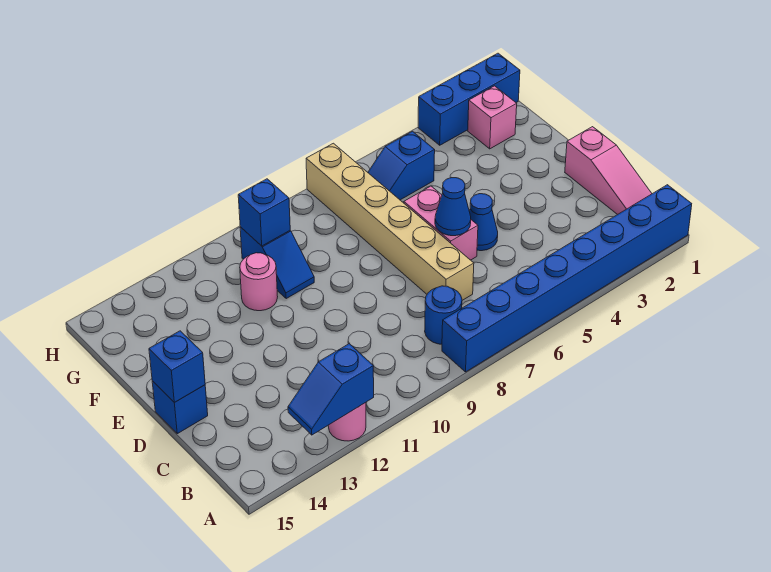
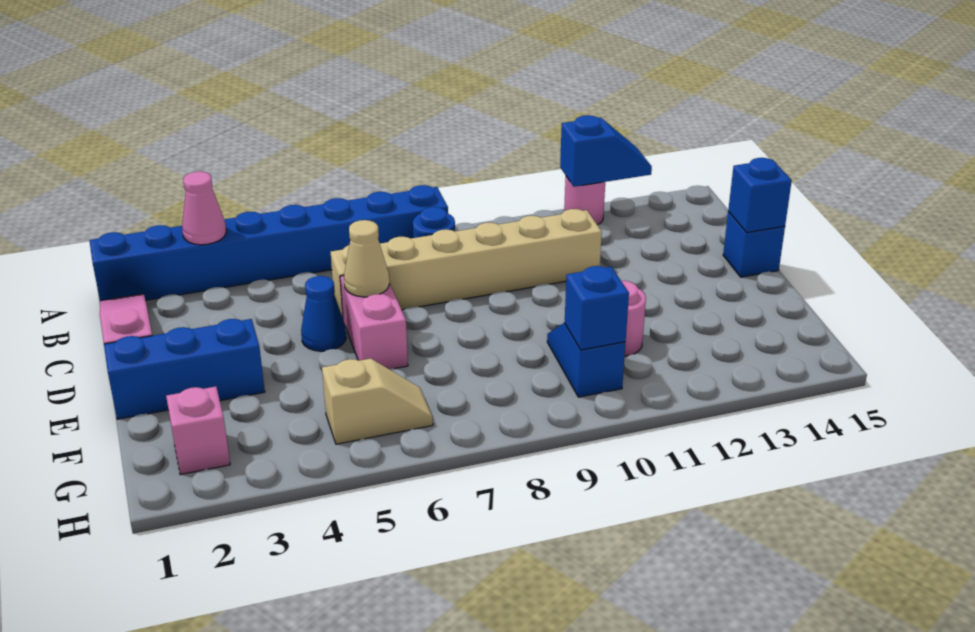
none -> pink 1x1 cone [182,172,226,245]
tan 1x6 brick [306,143,474,300] -> tan 1x6 brick turned to [331,209,602,318]
blue 1x1 cone [435,178,471,236] -> tan 1x1 cone [344,220,389,297]
blue 1x2 slope [368,131,435,200] -> tan 1x2 slope [322,359,433,444]
blue 1x3 brick [418,53,520,145] -> blue 1x3 brick moved to [104,319,265,419]

